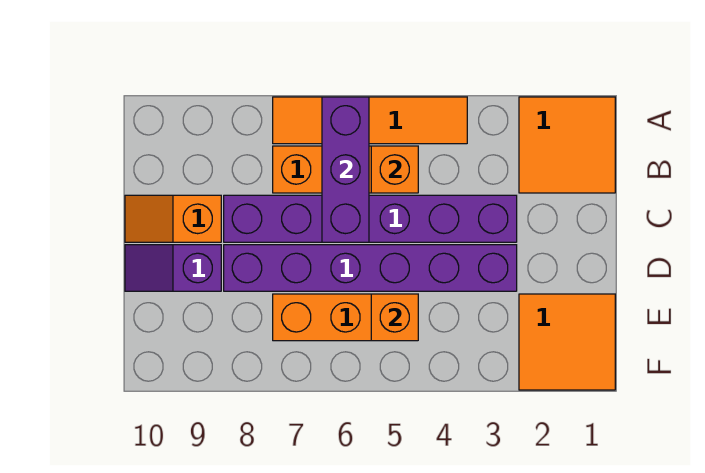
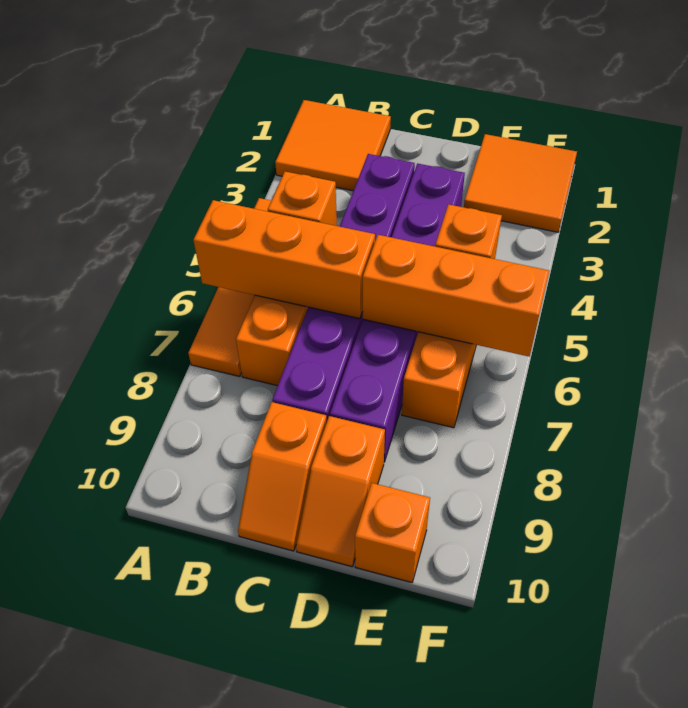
purple 1x3 brick [322,97,369,242] -> orange 1x3 brick [193,200,375,319]
none -> orange 1x3 brick [363,235,549,356]
purple 1x2 slope [125,245,221,291] -> orange 1x2 slope [296,416,385,566]
none -> orange 1x1 brick [355,483,430,582]

